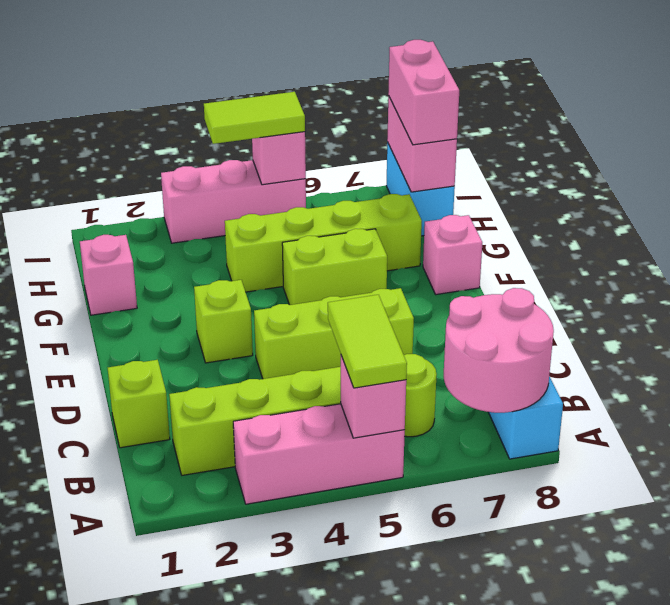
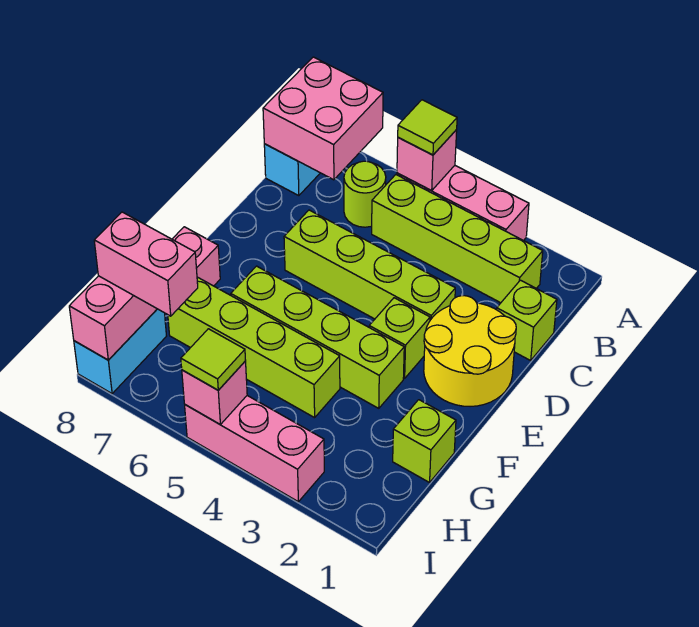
lime 1x2 tile [328,295,407,388] -> lime 1x1 tile [398,100,457,155]
pink 2x2 round brick [444,288,554,413] -> pink 2x2 brick [263,57,383,180]
none -> yellow 2x2 round brick [424,296,516,406]
lime 1x3 brick [254,288,414,379] -> lime 1x4 brick [284,210,455,320]
lime 1x2 brick [282,229,387,305] -> lime 1x4 brick [231,266,404,408]
pink 1x1 brick [80,235,137,315] -> lime 1x1 brick [393,400,456,483]
pink 1x2 brick [388,40,459,145] -> pink 1x2 brick turned to [94,212,198,316]
lime 1x2 tile [204,92,305,144] -> lime 1x1 tile [181,329,246,390]

